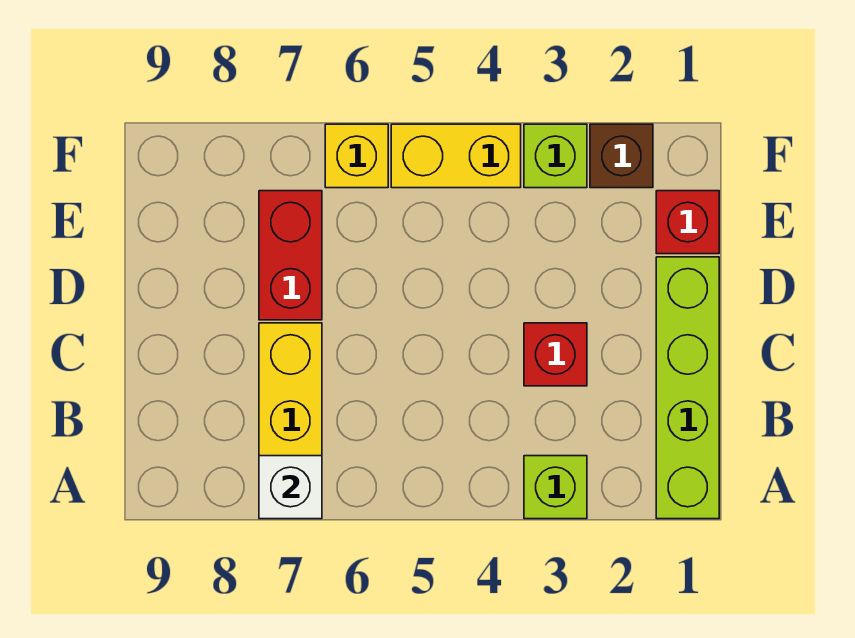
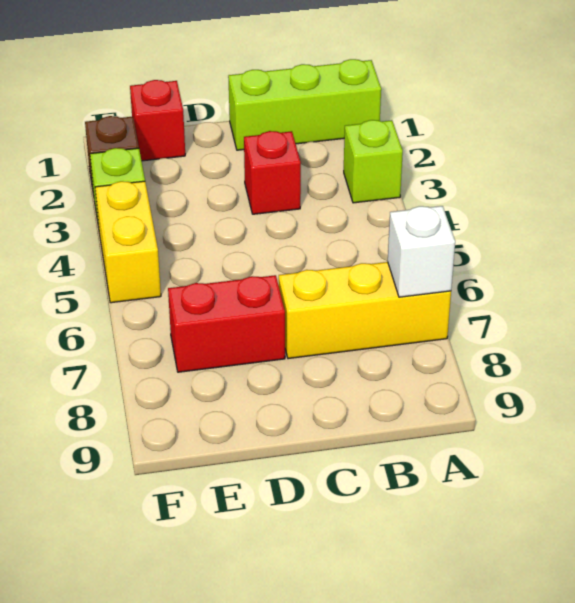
lime 1x4 brick [656,257,719,519] -> lime 1x3 brick [228,59,381,150]
yellow 1x1 brick [325,124,388,188] -> none

